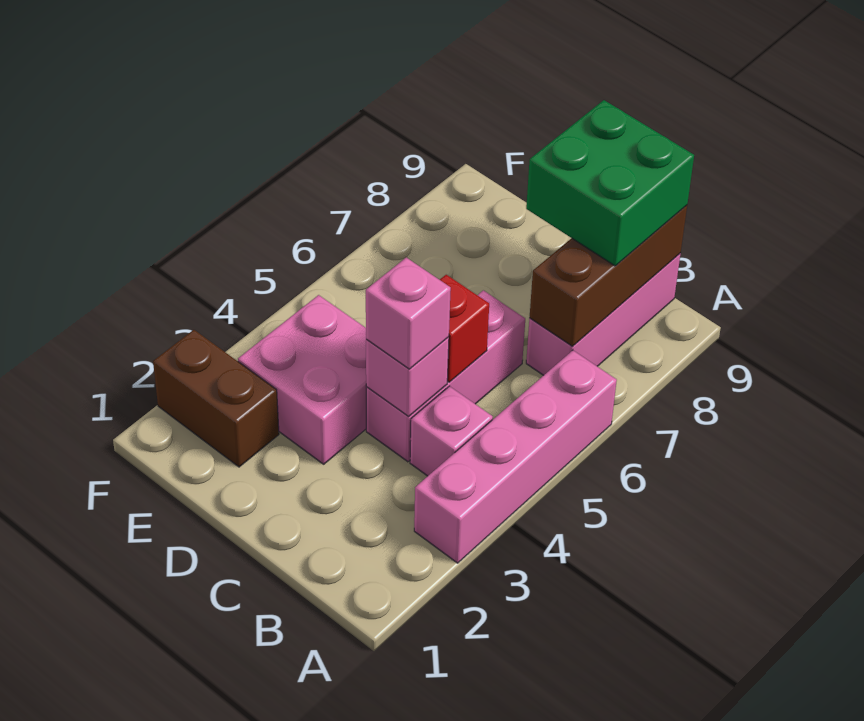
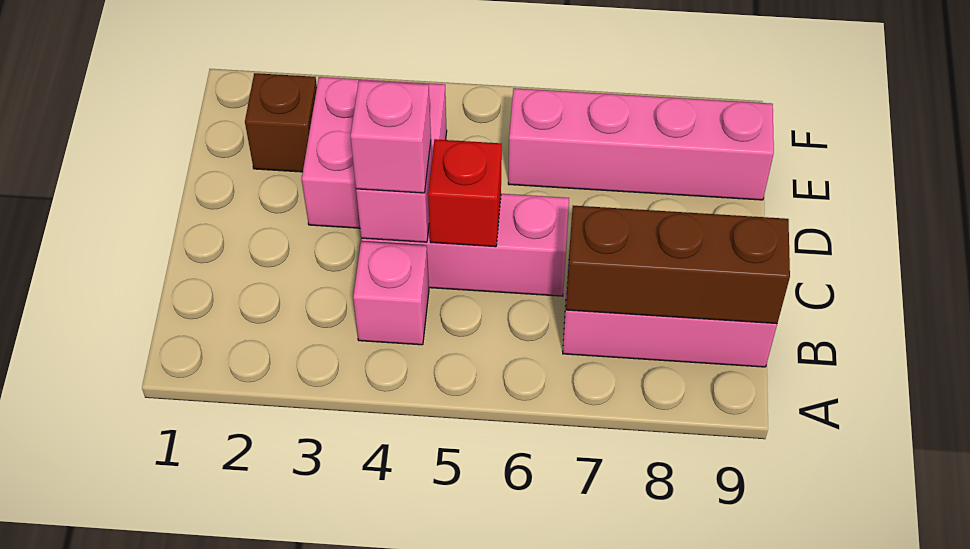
pink 1x4 brick [414,350,617,563] -> pink 1x4 brick moved to [508,88,774,200]
green 2x2 brick [526,100,694,266] -> none
brown 1x2 brick [153,330,279,467] -> brown 1x1 brick [245,73,317,172]

